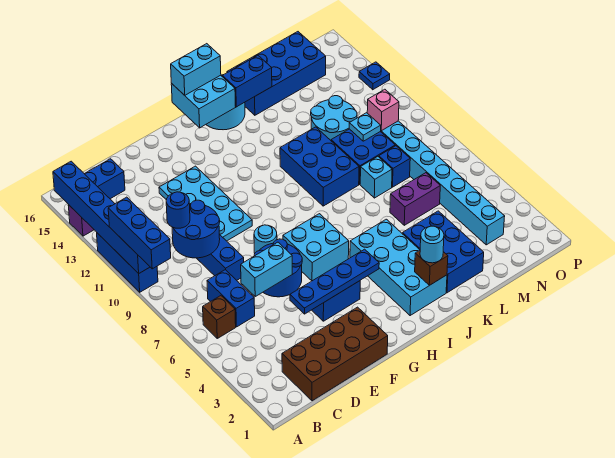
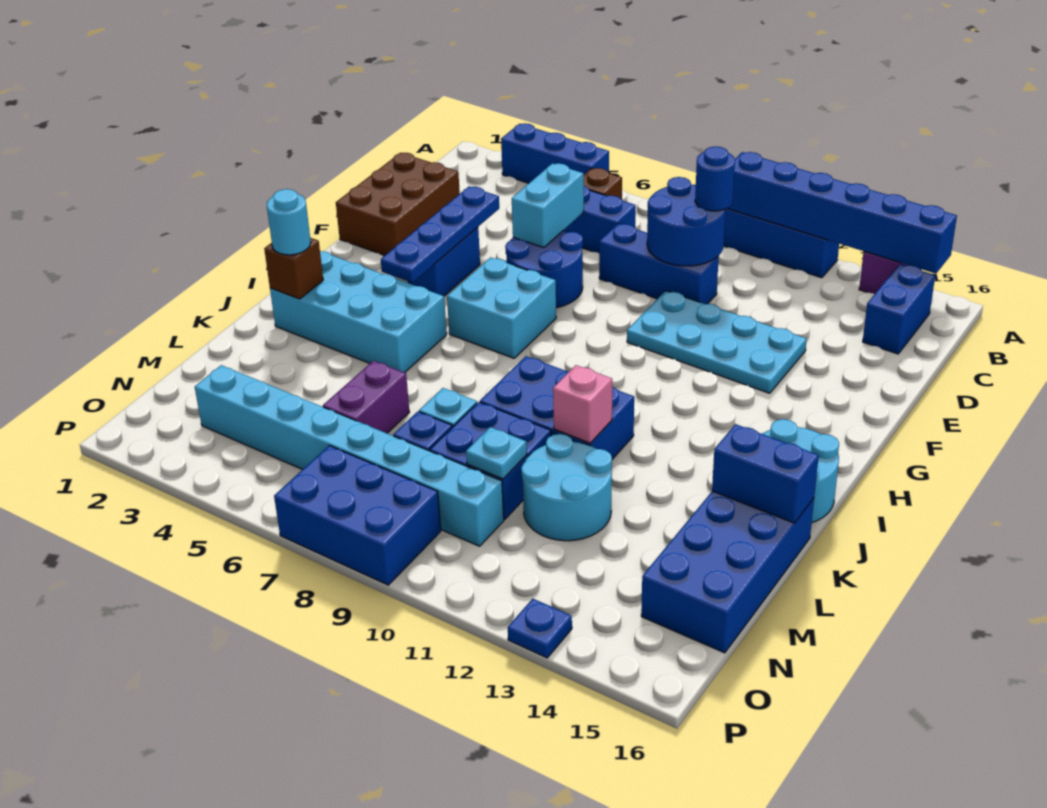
blue 1x3 brick [108,197,171,269] -> blue 1x3 brick moved to [501,123,609,183]
brown 2x4 brick [282,307,388,401] -> brown 2x3 brick [336,153,460,256]
cyan 1x1 round brick [254,225,277,253] -> none
cyan 2x2 brick [171,75,236,128] -> none
cyan 1x2 brick [171,44,221,95] -> none
blue 1x2 brick [222,56,272,107] -> blue 1x2 brick turned to [712,424,819,523]
blue 2x3 brick [402,211,484,293] -> blue 2x3 brick moved to [274,445,441,585]
pink 1x1 brick [367,89,399,131] -> pink 1x1 brick moved to [553,365,612,443]

